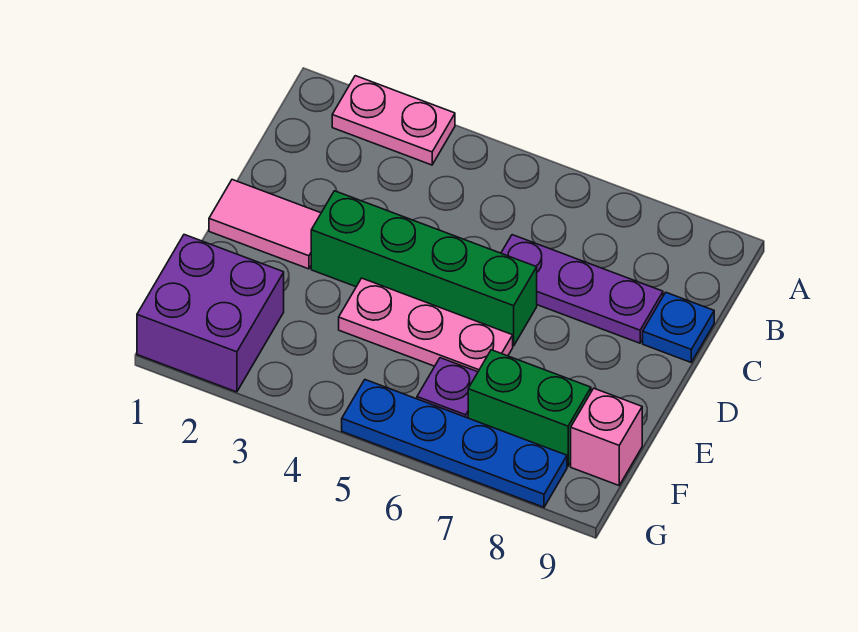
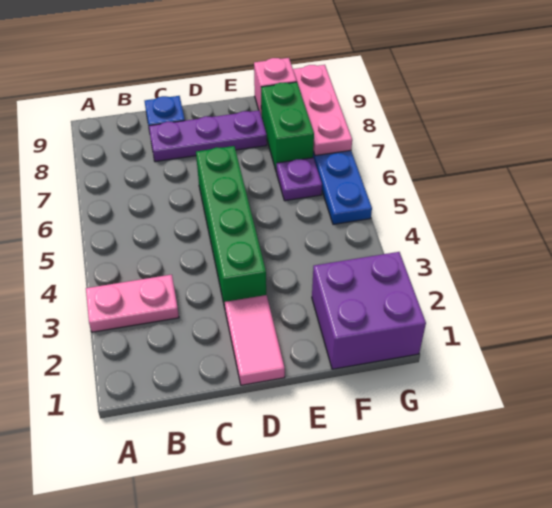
pink 1x2 plate [332,76,455,165] -> pink 1x2 plate turned to [86,275,179,332]
purple 1x3 plate [501,235,663,343] -> purple 1x3 plate turned to [149,110,267,162]
pink 1x3 plate [339,278,513,372] -> pink 1x3 plate moved to [293,65,352,156]

